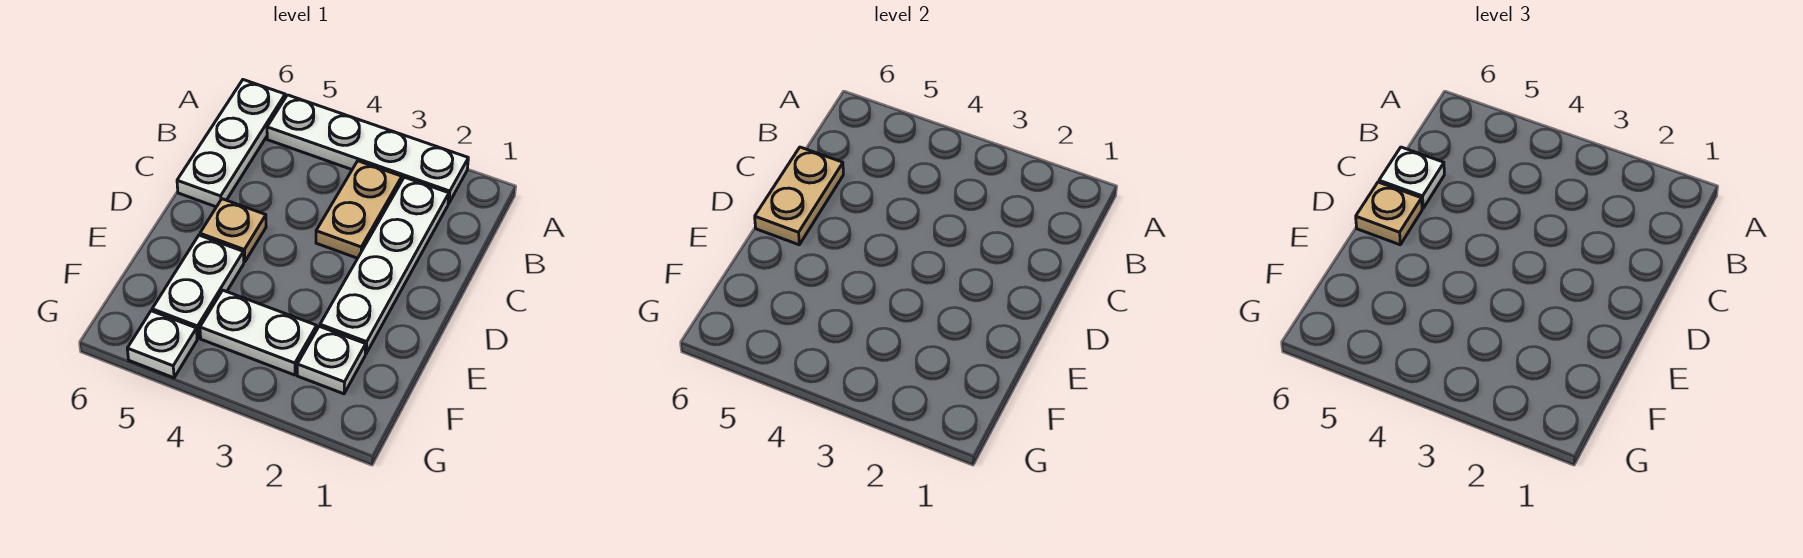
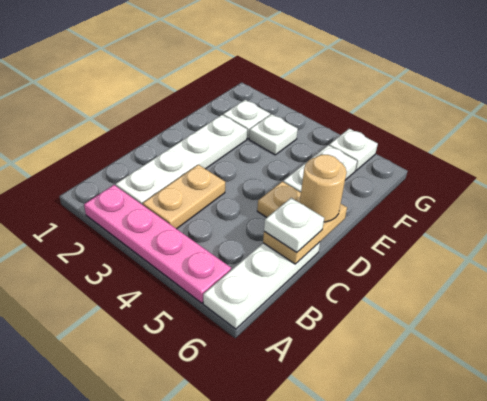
white 1x4 plate [267,95,468,204] -> pink 1x4 plate [84,185,231,303]
tan 1x1 plate [1356,182,1422,245] -> tan 1x1 round brick [300,155,347,222]
white 1x2 plate [200,290,317,375] -> white 1x1 plate [249,114,298,155]

